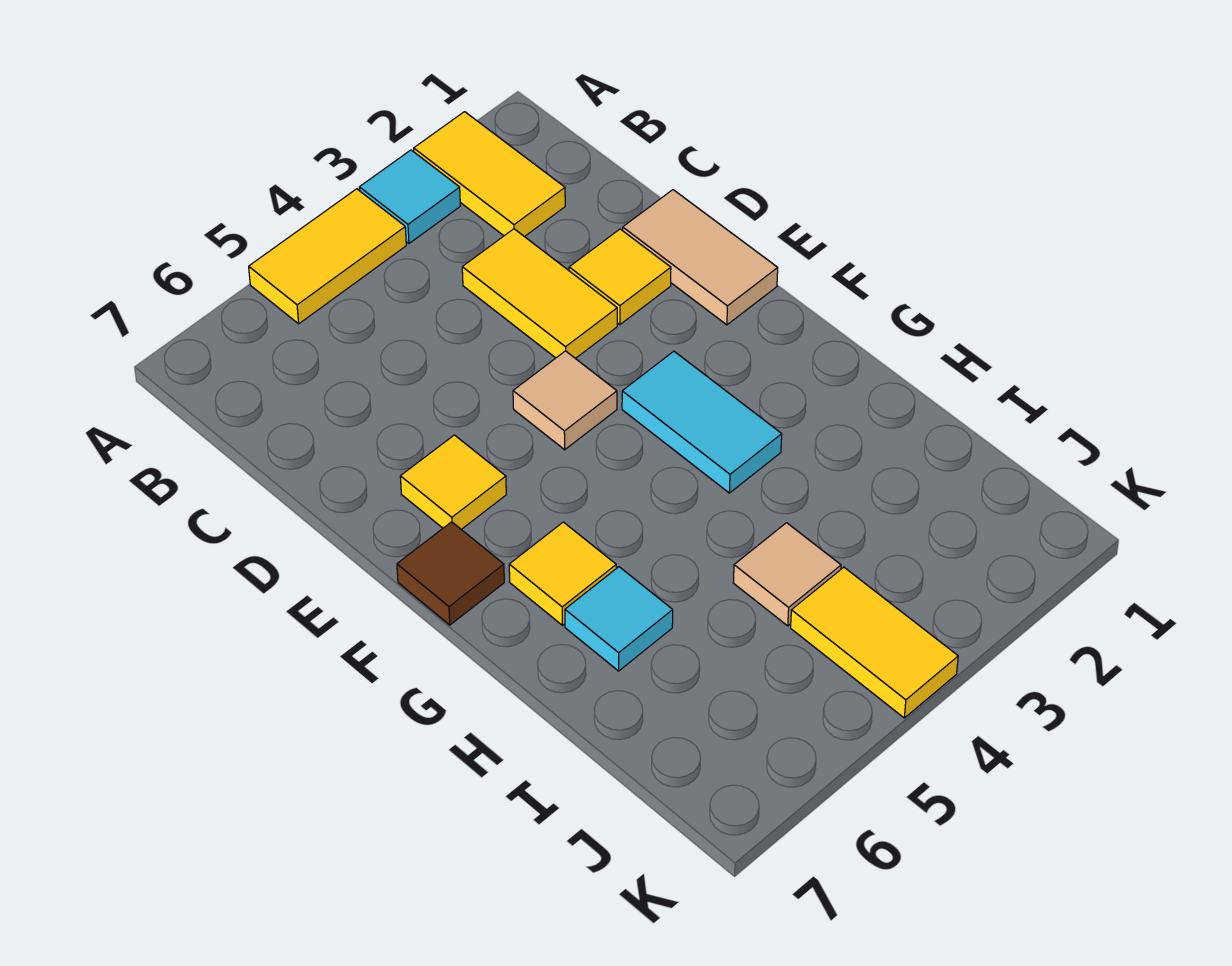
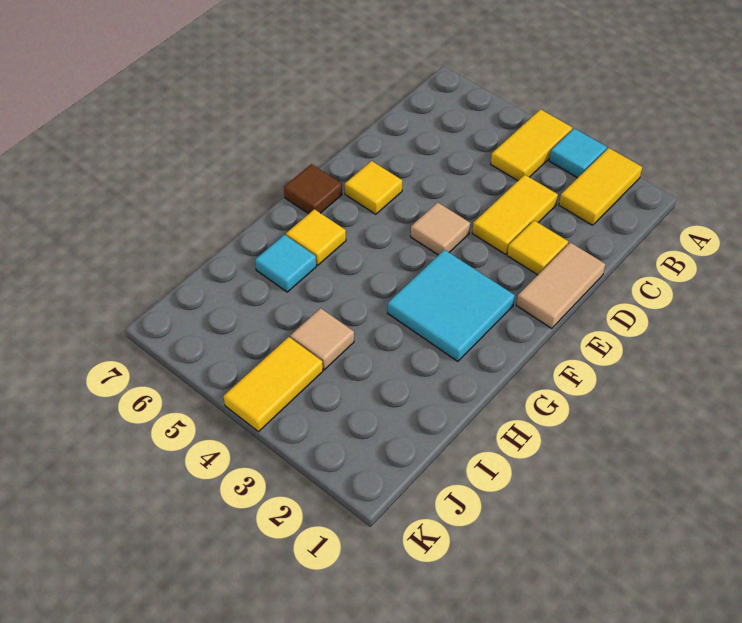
yellow 1x2 tile [249,189,406,324] -> yellow 1x2 tile turned to [491,109,572,181]
cyan 1x2 tile [622,351,782,493] -> cyan 2x2 tile [388,250,515,361]

